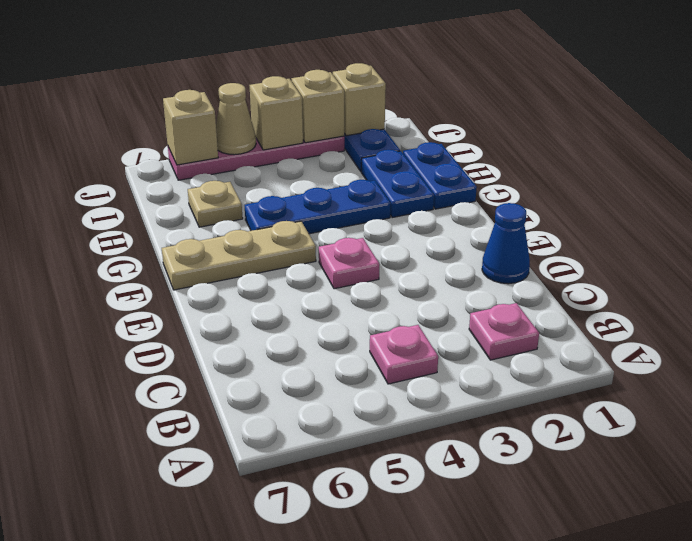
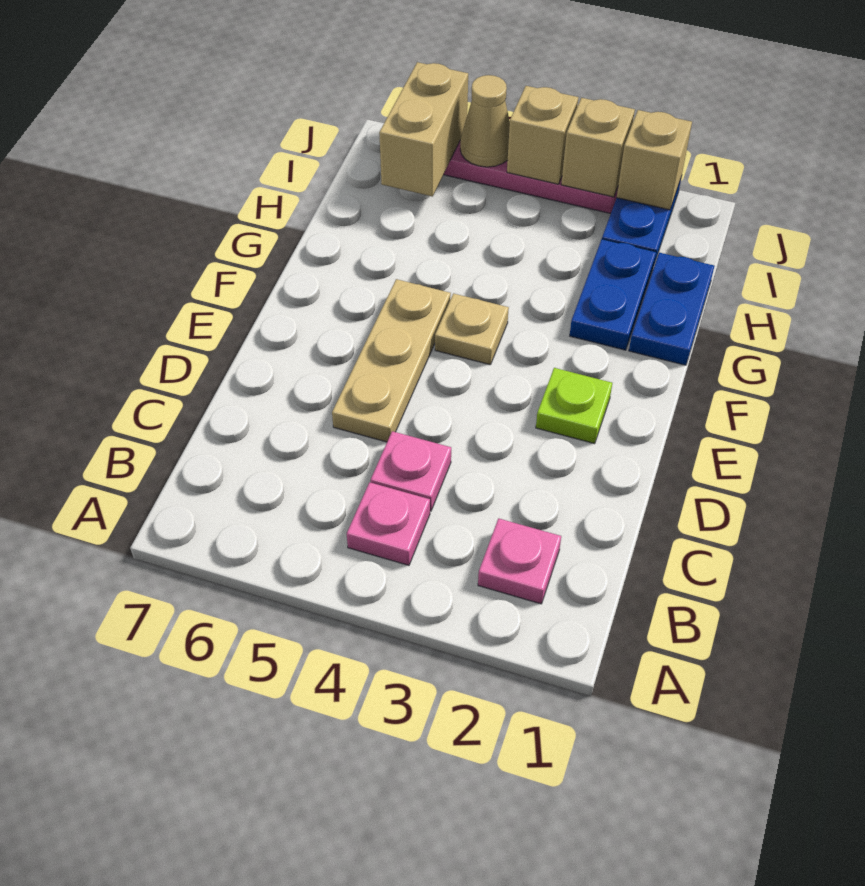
blue 1x1 cone [482,203,530,284] -> none
none -> lime 1x1 plate [536,368,612,444]
pink 1x1 plate [319,238,379,289] -> pink 1x1 plate moved to [370,431,451,511]
tan 1x3 plate [162,221,316,290] -> tan 1x3 plate turned to [332,279,451,442]
blue 1x3 plate [245,180,391,234] -> none
tan 1x1 plate [188,181,243,227] -> tan 1x1 plate moved to [435,294,509,365]
tan 1x1 brick [163,90,218,165] -> tan 1x2 brick [379,62,468,196]

